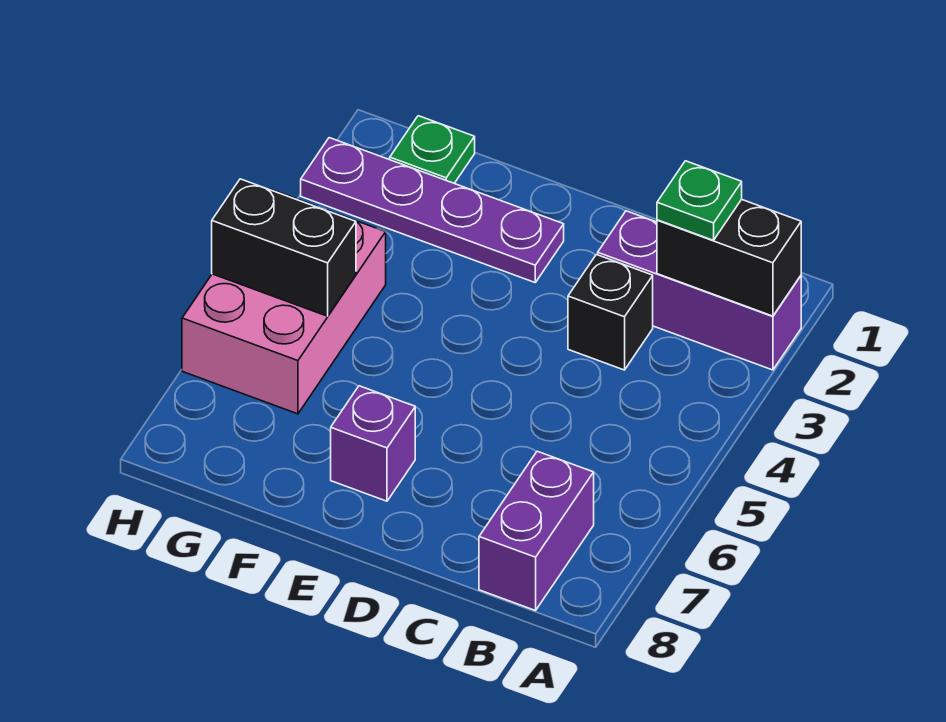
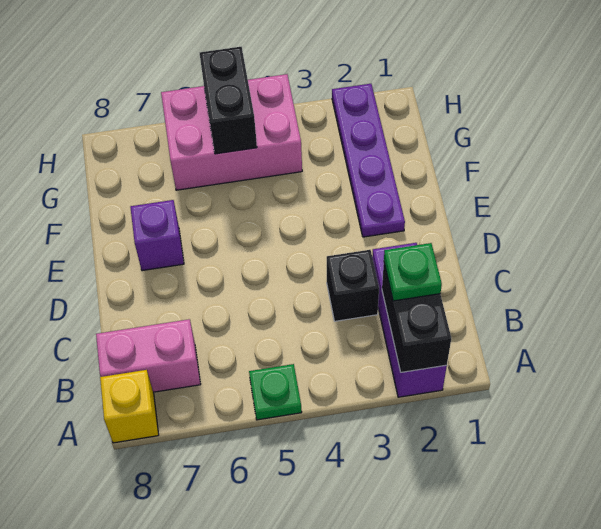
none -> yellow 1x1 brick [100,370,159,443]
purple 1x2 brick [479,451,594,611] -> pink 1x2 brick [96,319,201,392]
green 1x1 plate [390,116,475,183] -> green 1x1 plate moved to [249,364,302,420]

